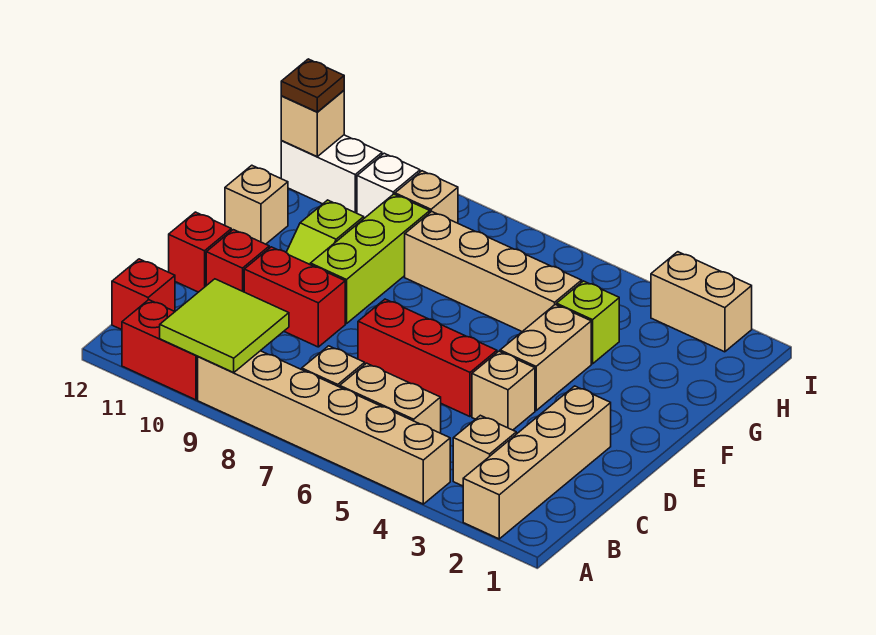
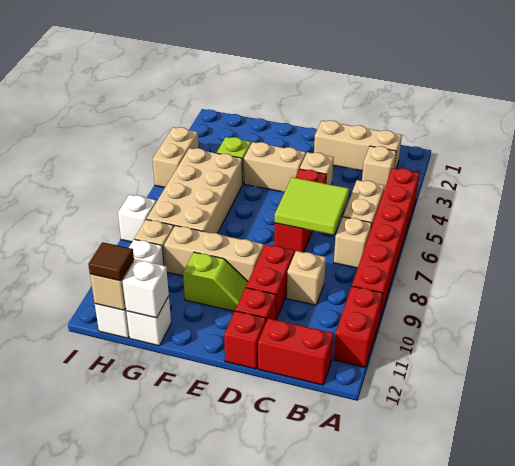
tan 1x4 brick [463,386,611,539] -> tan 1x3 brick [314,120,402,171]
tan 1x6 brick [198,351,450,504] -> red 1x6 brick [352,168,420,318]
lime 2x2 tile [160,279,289,372] -> lime 2x2 tile moved to [275,177,349,235]
red 1x1 brick [112,259,175,330] -> red 1x2 brick [258,318,334,385]
lime 1x3 brick [310,194,430,324] -> tan 1x3 brick [164,226,264,281]
tan 1x1 brick [225,165,288,244] -> tan 1x1 brick moved to [287,251,326,305]
tan 1x4 brick [405,212,582,331] -> tan 2x4 brick [146,148,243,233]
none -> white 1x1 brick [126,296,171,346]
none -> white 1x1 brick [123,260,169,318]
brown 1x1 plate [281,59,344,112] -> brown 1x1 tile [88,242,134,281]
tan 1x2 brick [651,252,752,352] -> tan 1x2 brick moved to [153,127,198,187]
none -> white 1x1 brick [118,195,157,242]

